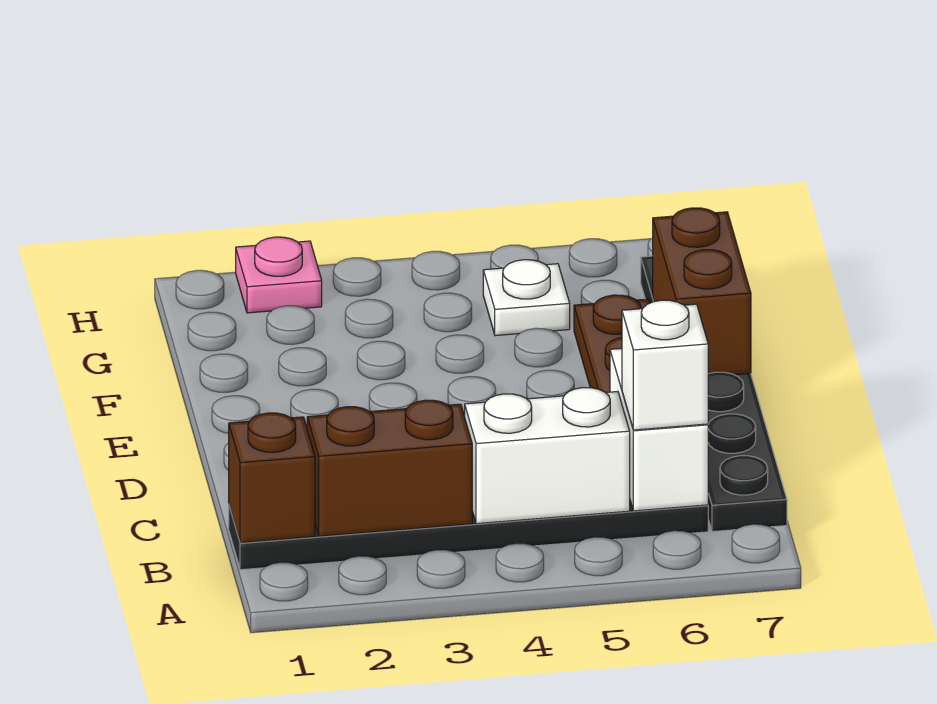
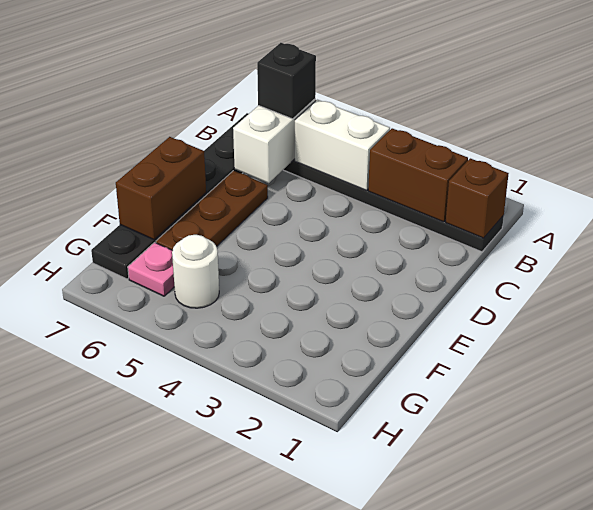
white 1x1 brick [622,300,708,430] -> black 1x1 brick [257,43,316,119]
white 1x1 plate [483,260,570,336] -> white 1x1 round brick [172,235,219,308]
pink 1x1 plate [236,237,322,313] -> pink 1x1 plate moved to [128,242,174,296]

